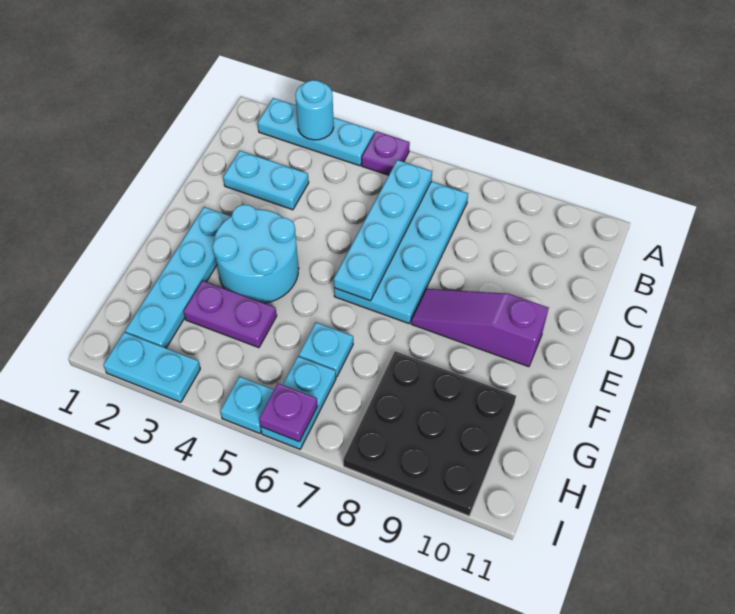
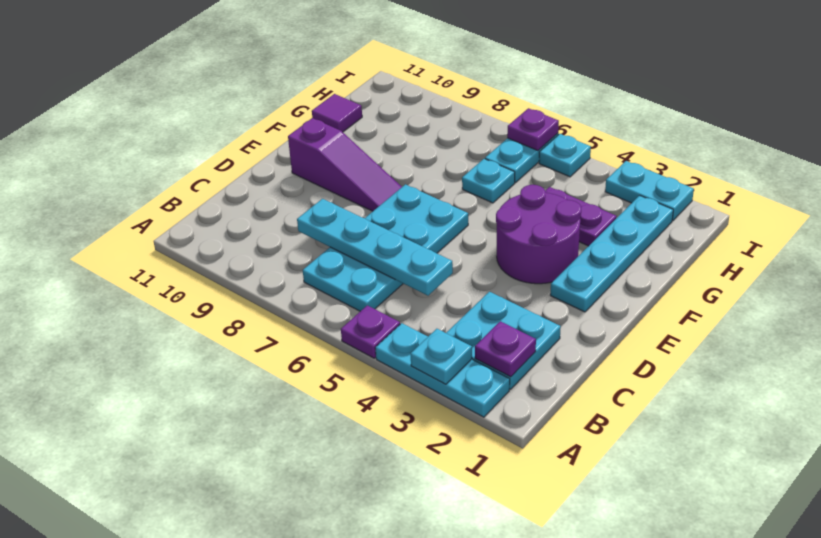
cyan 1x1 round brick [295,80,334,140] -> cyan 1x1 plate [411,329,472,384]
none -> purple 1x1 plate [475,321,536,377]
cyan 1x4 plate [334,160,432,301] -> cyan 1x4 plate turned to [297,199,453,296]
cyan 1x2 plate [223,151,309,210] -> cyan 2x2 plate [446,292,561,389]
cyan 2x2 round brick [212,205,299,303] -> purple 2x2 round brick [496,185,581,284]
black 3x3 plate [343,351,516,516] -> none
none -> purple 1x1 tile [312,94,362,132]

